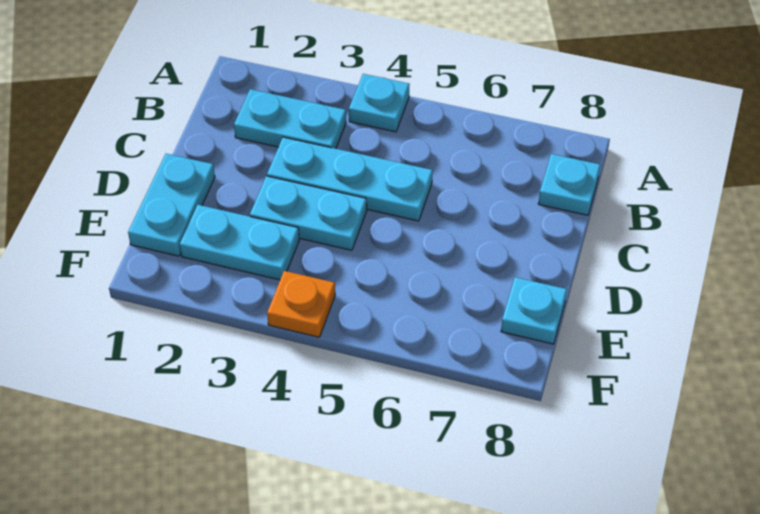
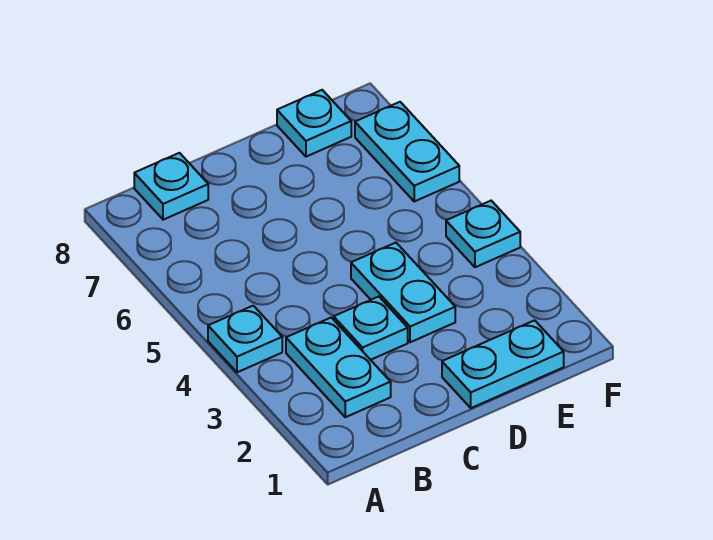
cyan 1x3 plate [267,137,433,221] -> cyan 1x1 plate [334,297,408,360]
cyan 1x2 plate [180,205,299,280] -> cyan 1x2 plate moved to [355,102,459,201]
orange 1x1 plate [267,271,335,337] -> cyan 1x1 plate [446,201,520,267]

